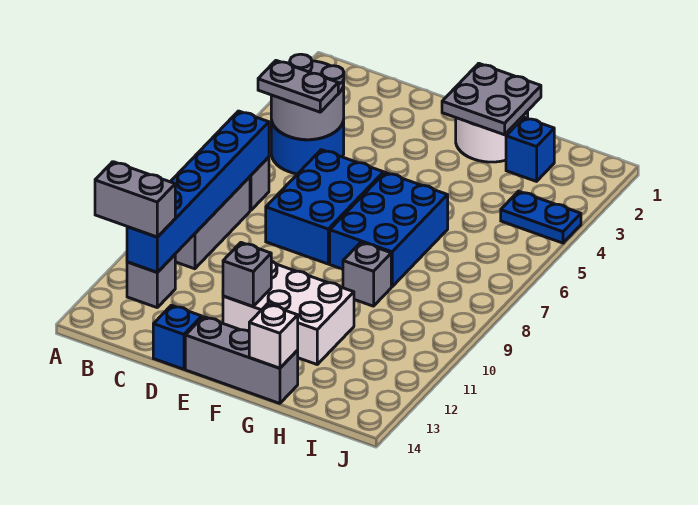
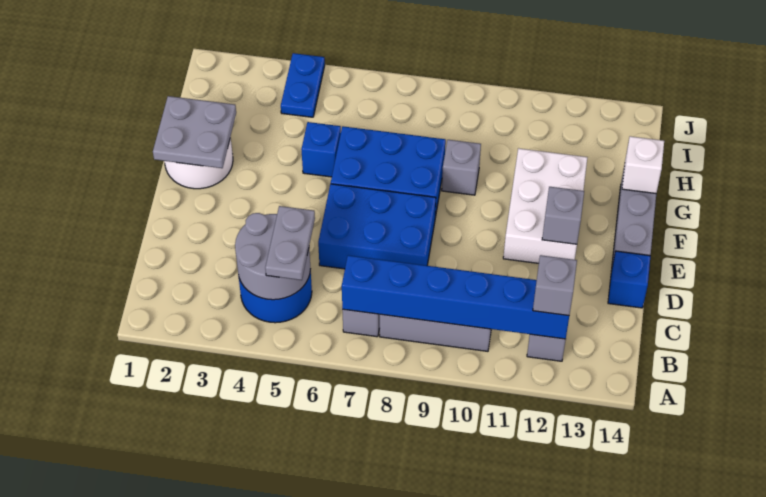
grey 1x2 brick [95,162,175,237] -> grey 1x1 brick [533,255,577,316]
blue 1x1 brick [506,117,554,181] -> blue 1x1 brick moved to [301,122,341,177]

